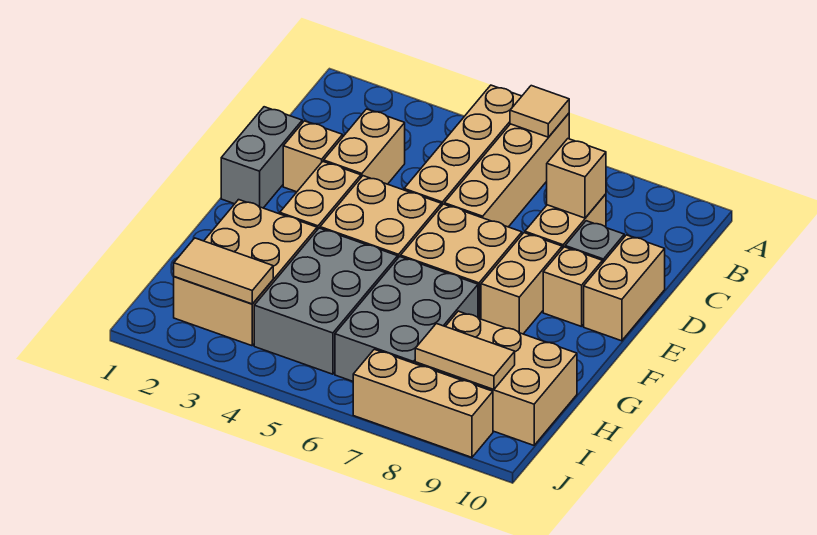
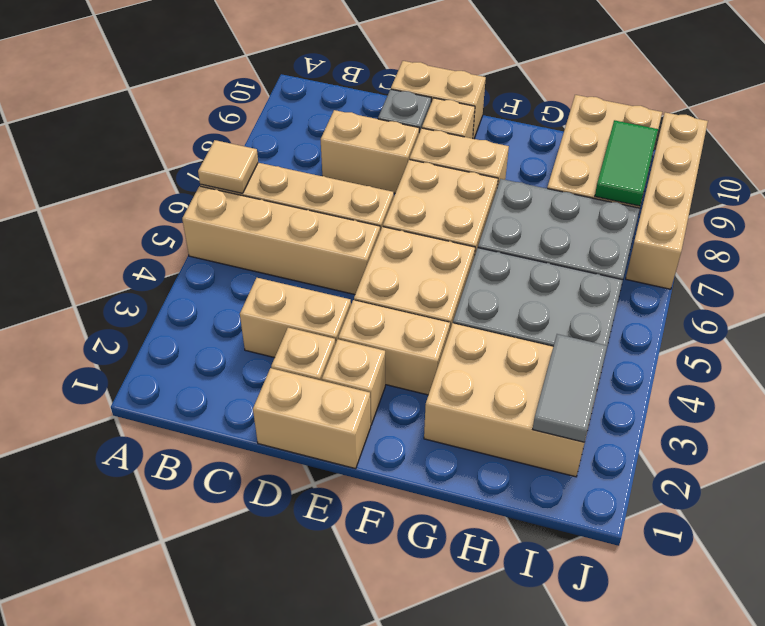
tan 1x1 brick [547,139,606,218] -> tan 1x1 brick moved to [322,339,385,425]
grey 1x2 brick [221,107,302,208] -> tan 1x2 brick [253,368,371,469]
tan 1x2 tile [174,238,273,304] -> grey 1x2 tile [533,334,607,442]
tan 1x2 tile [415,323,515,390] -> green 1x2 tile [595,120,658,206]
tan 1x3 brick [353,349,493,457] -> tan 1x4 brick [626,112,708,289]

